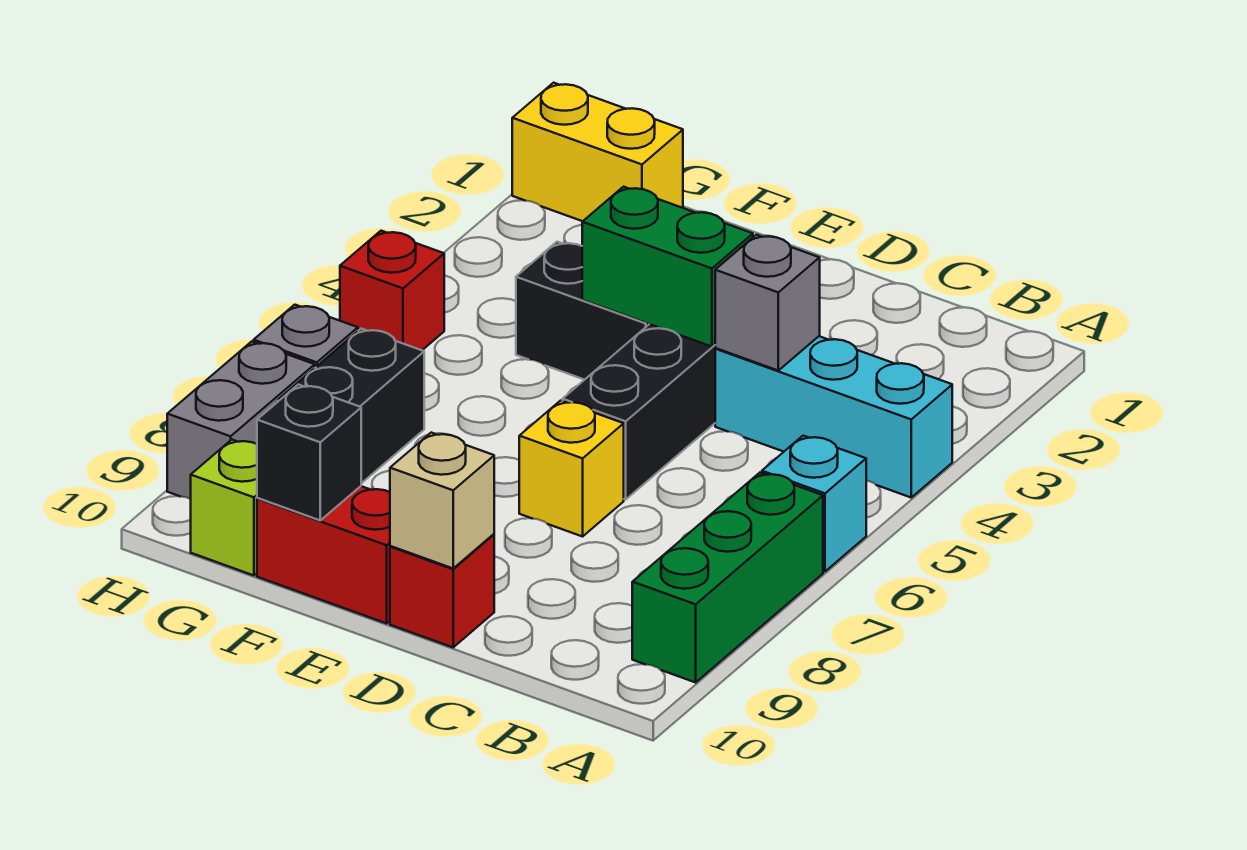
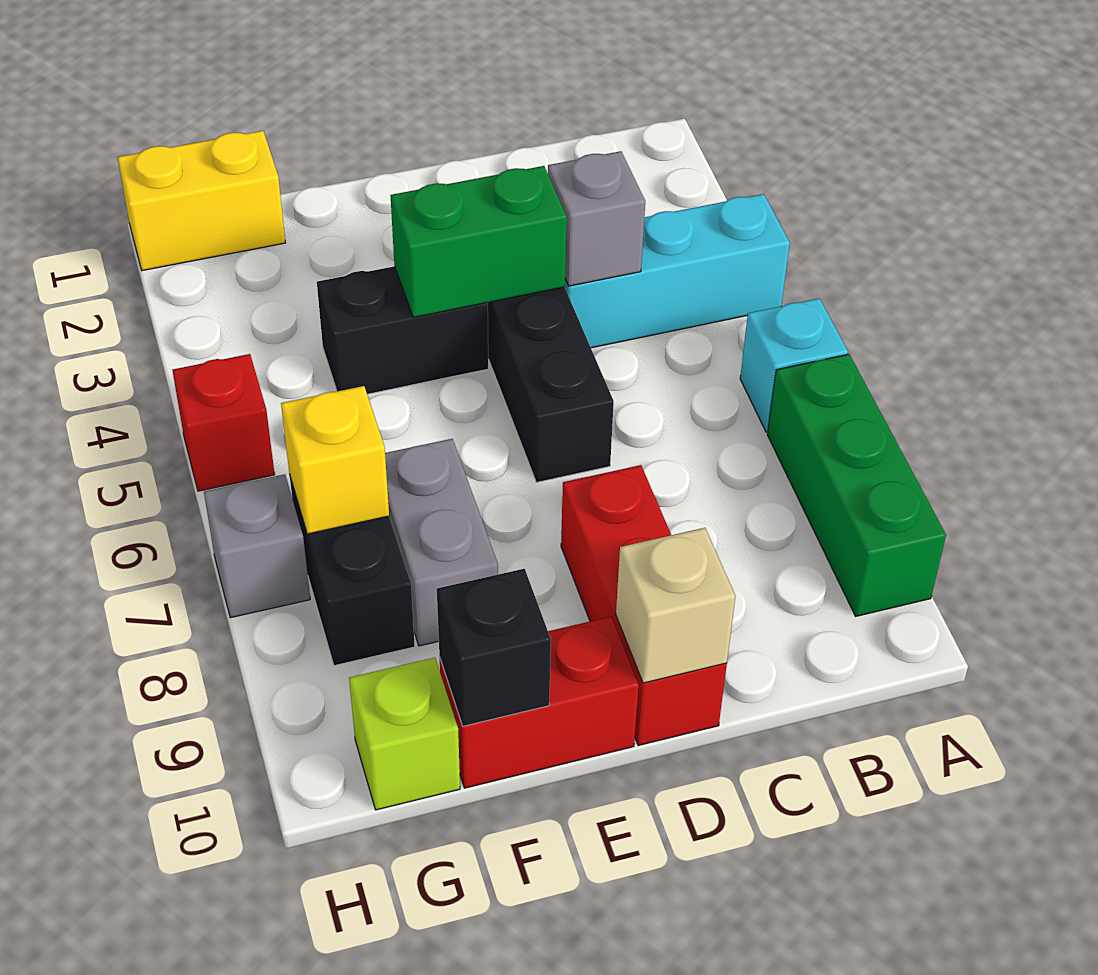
yellow 1x1 brick [519,401,624,537] -> yellow 1x1 brick moved to [281,386,389,534]
red 1x1 brick [390,534,494,647] -> red 1x3 brick [561,465,727,746]
grey 1x2 brick [167,342,315,499] -> grey 1x2 brick moved to [385,439,498,646]

